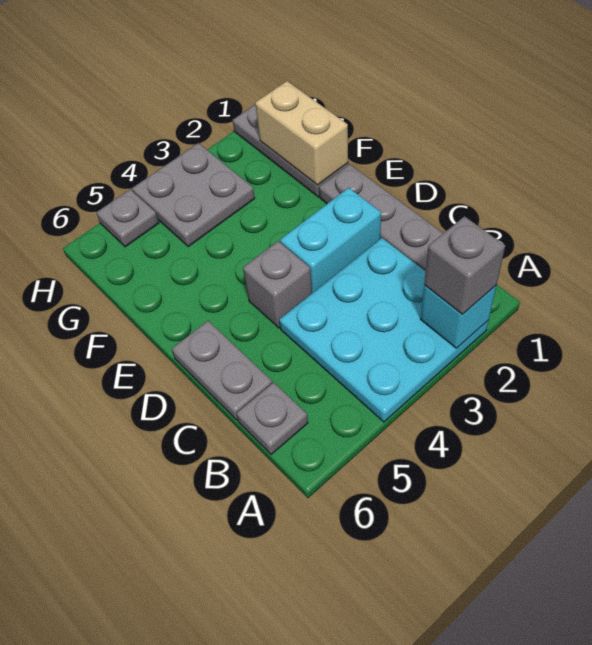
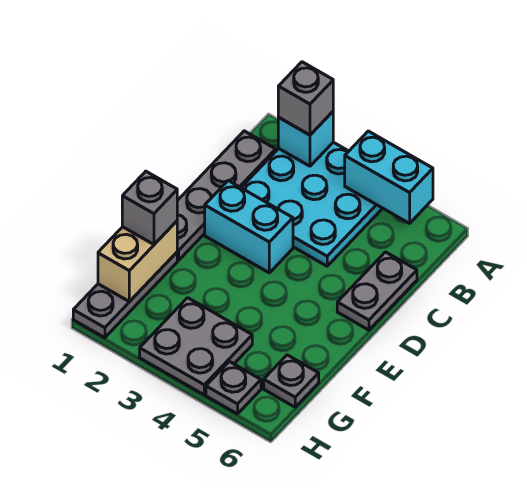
none -> cyan 1x2 brick [345,131,433,223]
grey 1x1 plate [236,382,308,454] -> grey 1x1 plate moved to [264,355,319,407]
grey 1x1 brick [243,241,312,328] -> grey 1x1 brick moved to [122,171,177,244]

